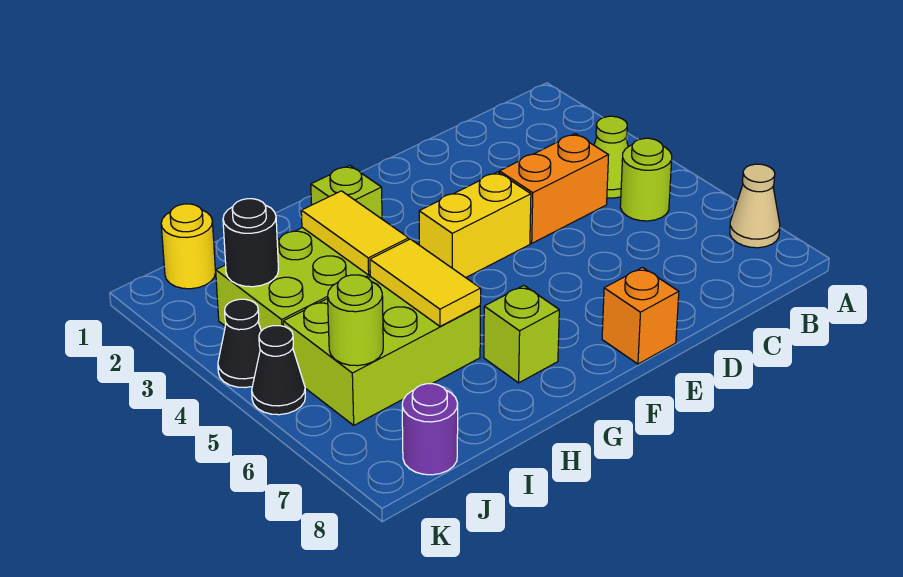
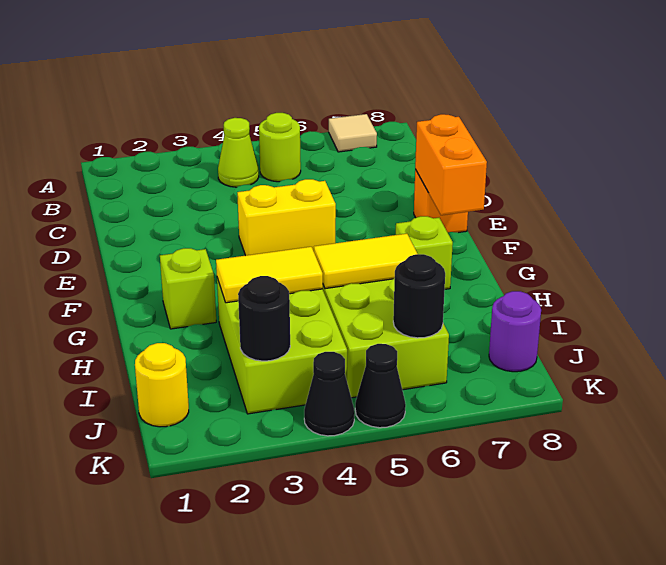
tan 1x1 cone [730,164,780,248] -> tan 1x1 tile [329,114,377,152]
orange 1x2 brick [499,134,609,243] -> orange 1x2 brick moved to [415,114,487,215]
yellow 1x2 brick [419,172,531,278] -> yellow 1x2 brick turned to [237,179,336,256]
lime 1x1 round brick [328,275,383,366] -> black 1x1 round brick [393,254,445,338]

